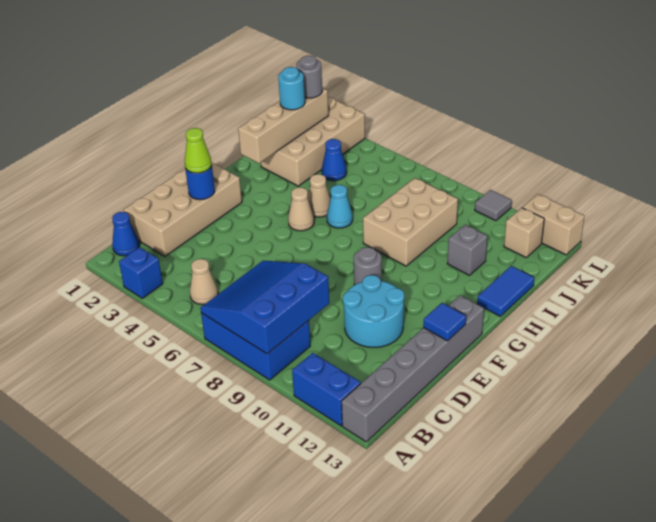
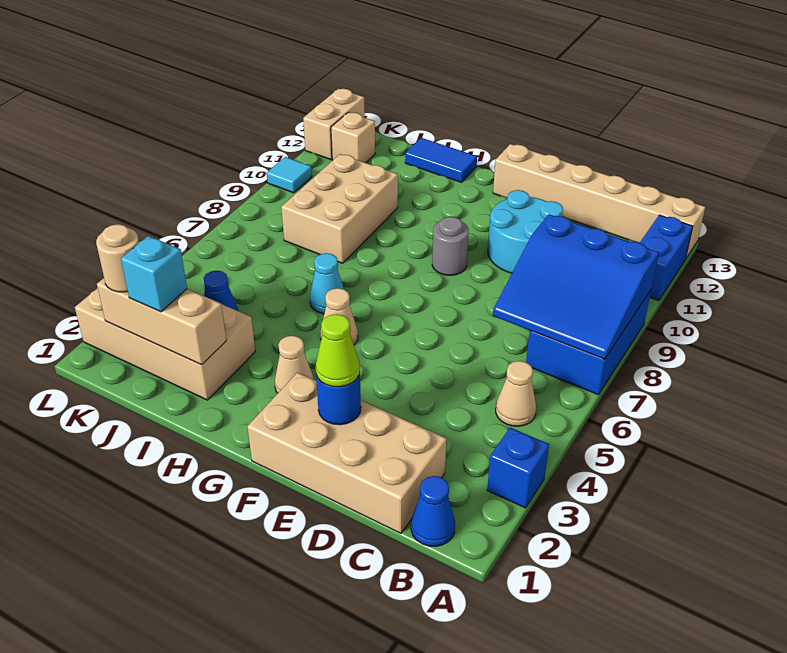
grey 1x6 brick [341,295,484,442] -> tan 1x6 brick [493,144,705,258]
blue 1x1 tile [423,303,466,341] -> none
tan 1x4 brick [238,88,328,163] -> tan 1x3 brick [97,278,226,365]
tan 1x1 cone [308,174,330,217] -> tan 1x1 cone moved to [275,336,314,393]
tan 2x3 brick [363,178,458,266] -> tan 2x3 brick turned to [281,154,398,263]
grey 1x1 brick [447,225,487,275] -> none
cyan 1x1 round brick [278,67,305,110] -> cyan 1x1 brick [121,236,187,312]
grey 1x1 round brick [296,56,322,98] -> tan 1x1 round brick [96,224,139,292]
grey 1x1 tile [475,190,512,221] -> cyan 1x1 tile [267,157,312,193]

